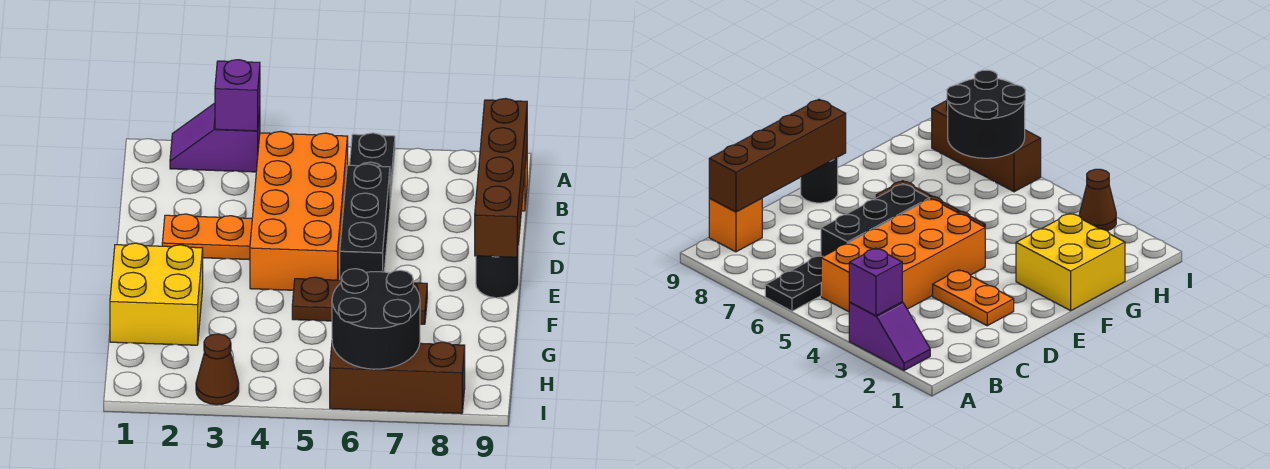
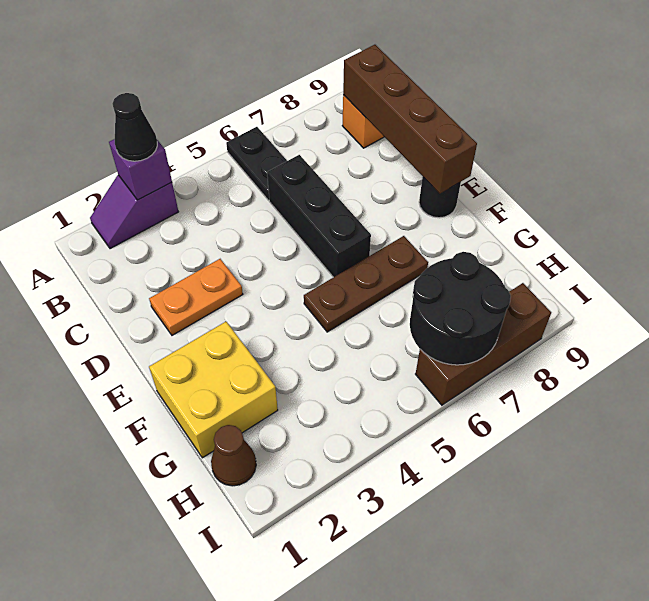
none -> black 1x1 cone [112,93,157,161]
orange 2x4 brick [250,131,348,290] -> none
brown 1x1 cone [196,334,239,405] -> brown 1x1 cone moved to [211,425,256,486]

